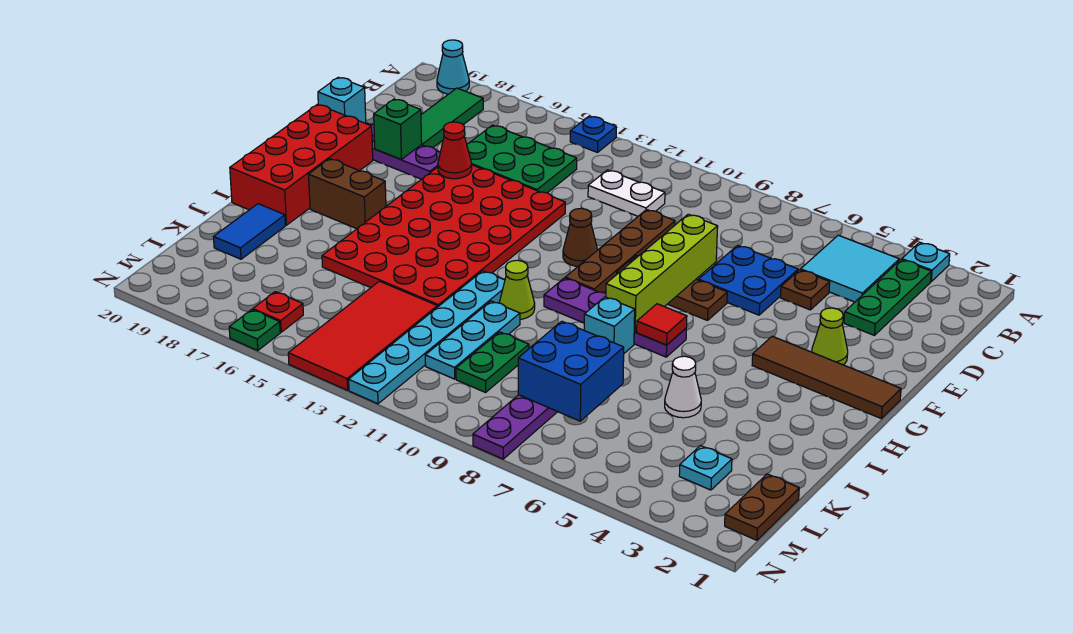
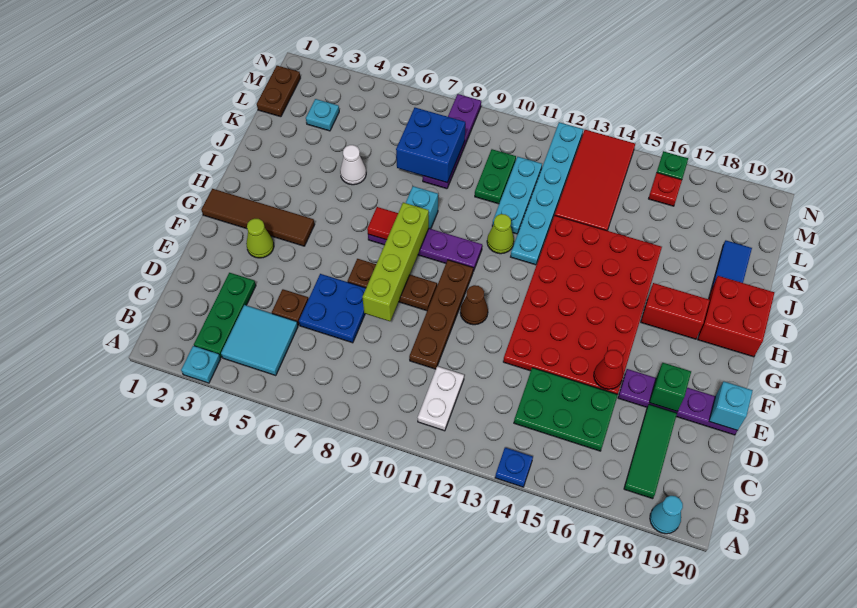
white 1x2 plate [588,170,665,216] -> white 1x2 plate turned to [418,366,464,431]
red 2x4 brick [230,104,373,225] -> red 2x2 brick [698,276,774,357]
brown 1x2 brick [309,159,386,229] -> red 1x2 brick [641,283,710,339]

